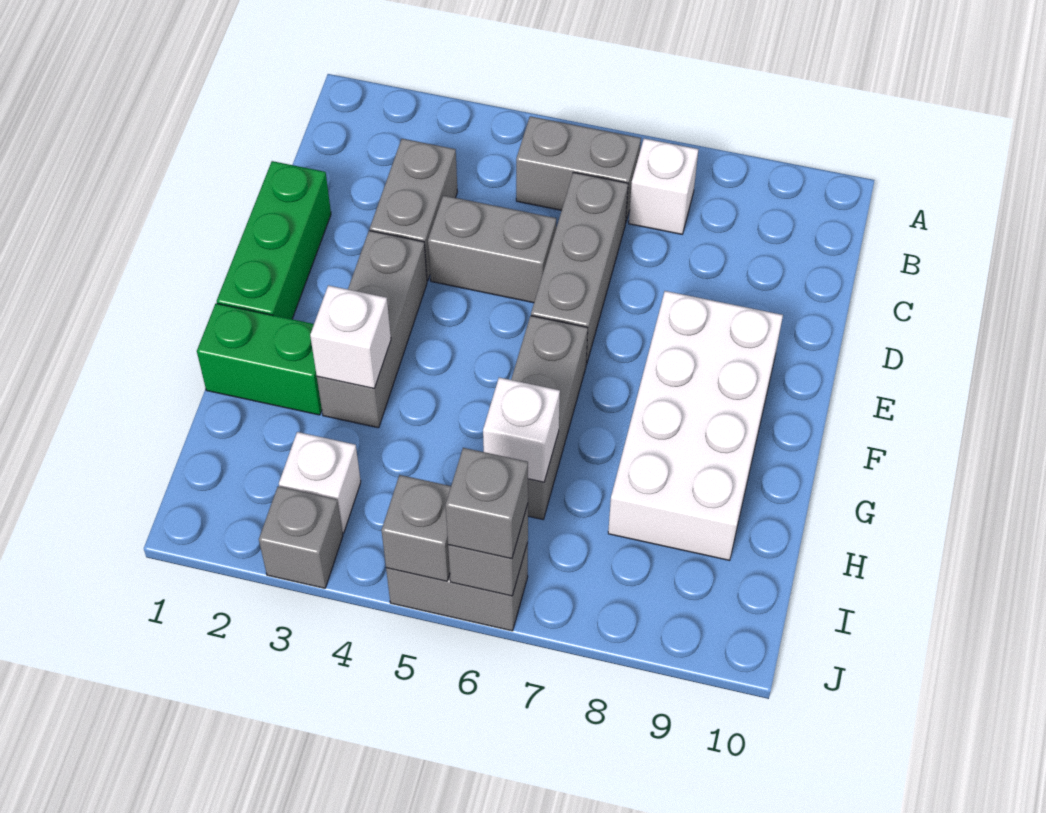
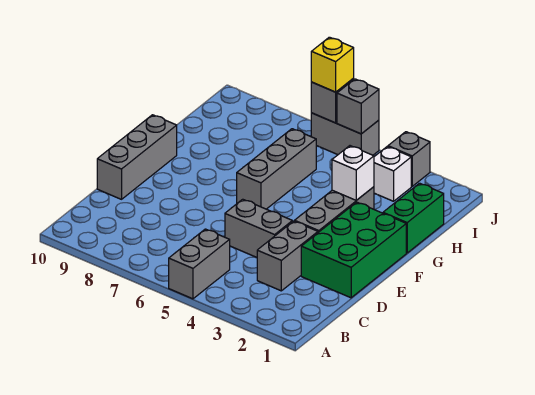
grey 1x2 brick [516,116,641,221] -> grey 1x2 brick turned to [169,229,230,299]
white 1x1 brick [629,139,698,234] -> none
grey 1x3 brick [531,172,628,365] -> grey 1x3 brick moved to [97,115,177,199]
green 1x3 brick [217,161,331,319] -> green 2x3 brick [301,202,406,298]
white 2x4 brick [608,291,783,560] -> none
green 1x2 brick [197,303,322,415] -> green 1x2 brick turned to [383,183,444,253]
white 1x1 brick [483,378,560,482] -> none
grey 1x1 brick [446,448,528,559] -> yellow 1x1 brick [311,37,354,92]

